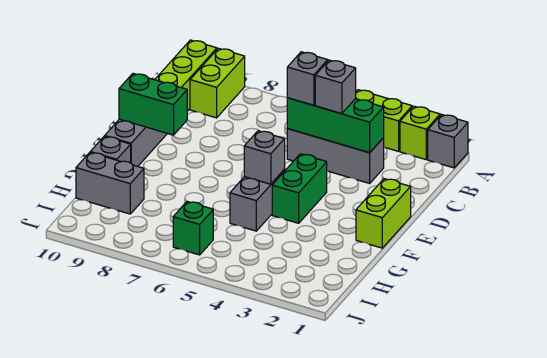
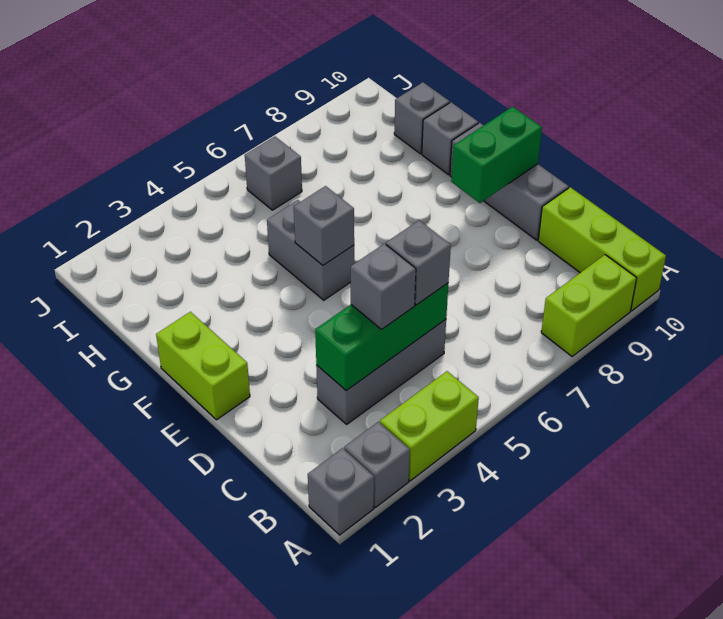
lime 1x1 brick [400,106,440,160] -> grey 1x1 brick [344,422,410,507]
lime 1x2 brick [190,48,245,118] -> lime 1x2 brick turned to [541,255,637,357]
green 1x2 brick [272,154,327,223] -> none
grey 1x2 brick [76,152,144,214] -> grey 1x1 brick [394,82,450,154]
green 1x1 brick [173,202,213,255] -> grey 1x1 brick [245,136,302,210]

